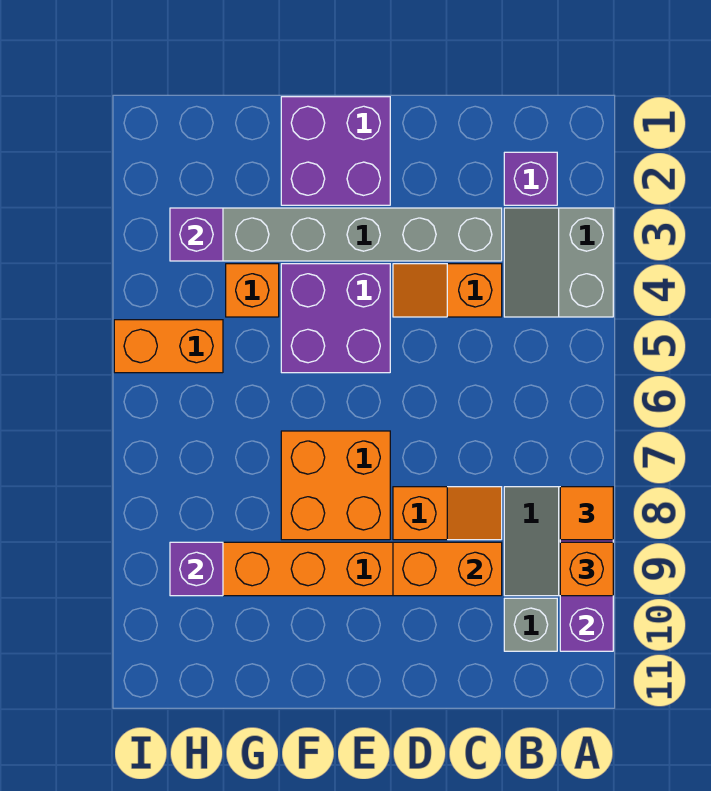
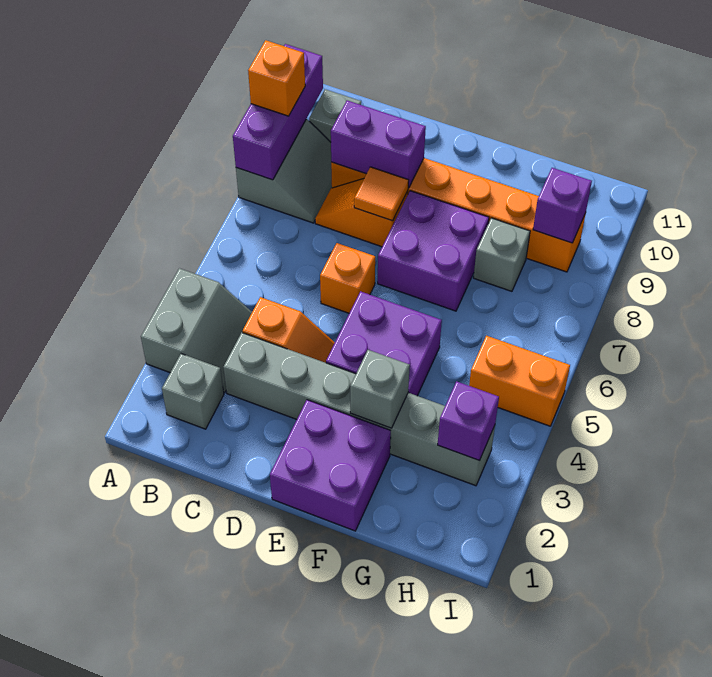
orange 1x1 tile [560,487,613,540] -> orange 1x1 tile moved to [354,167,409,221]
purple 1x1 brick [504,152,557,205] -> grey 1x1 brick [162,354,224,429]
orange 1x2 brick [393,542,502,596] -> purple 1x2 brick [331,100,426,188]
orange 2x2 brick [281,431,390,540] -> purple 2x2 brick [378,191,489,311]
none -> grey 1x1 brick [350,350,410,428]
orange 1x1 brick [226,264,279,317] -> orange 1x1 brick moved to [320,243,375,313]
none -> grey 1x1 brick [474,218,530,291]

